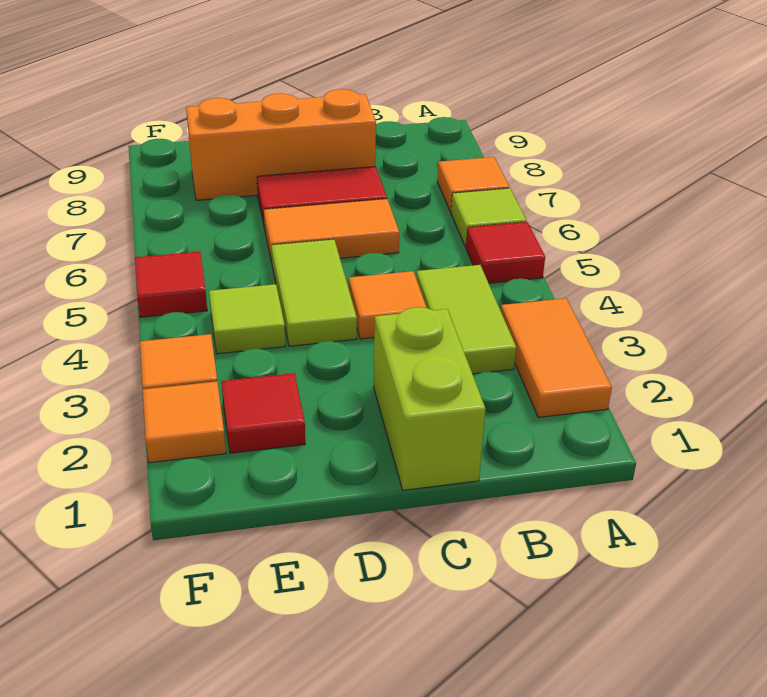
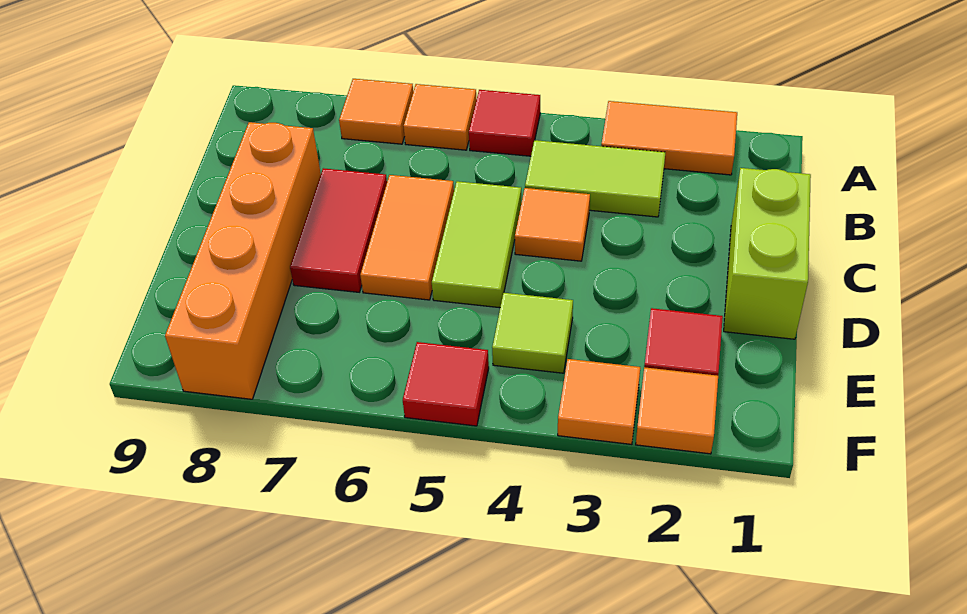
lime 1x1 tile [451,188,527,247] -> orange 1x1 tile [404,84,477,150]
lime 1x2 brick [374,307,486,490] -> lime 1x2 brick turned to [724,168,811,339]
orange 1x3 brick [186,89,376,200] -> orange 1x4 brick [165,122,321,399]
lime 1x2 tile [271,239,357,346] -> lime 1x2 tile turned to [432,181,521,308]

